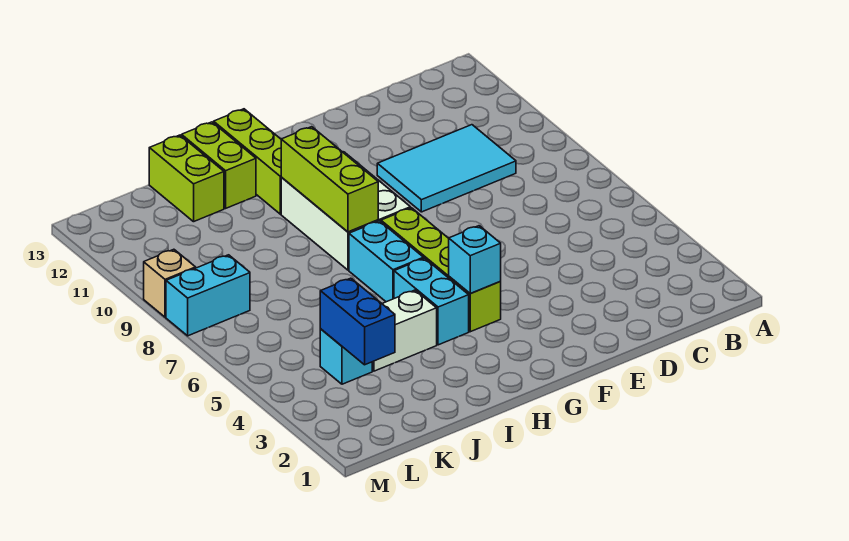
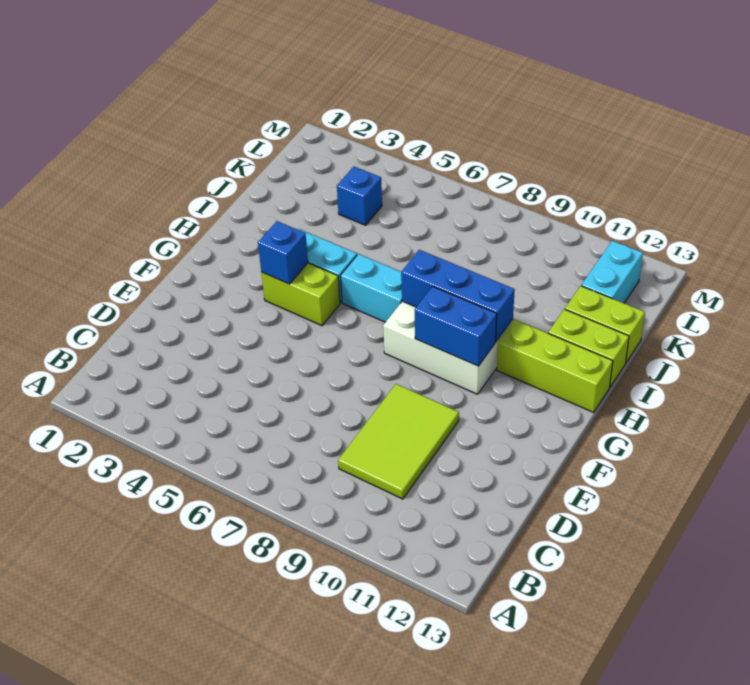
cyan 2x3 tile [377,125,516,212] -> lime 2x3 tile [338,384,459,499]
lime 1x4 brick [381,208,501,332] -> lime 1x2 brick [261,263,340,326]
cyan 1x1 brick [449,226,501,294] -> blue 1x1 brick [258,221,308,284]
lime 1x3 brick [281,127,378,232] -> blue 1x3 brick [401,250,515,341]
white 1x2 brick [372,290,437,371] -> none
blue 1x2 brick [320,278,395,365] -> blue 1x2 brick moved to [415,286,497,366]
cyan 1x1 brick [320,329,372,384] -> blue 1x1 brick [337,167,382,225]
cyan 1x2 brick [166,255,250,336] -> cyan 1x2 brick moved to [581,241,643,303]
tan 1x1 brick [144,249,196,317] -> none

